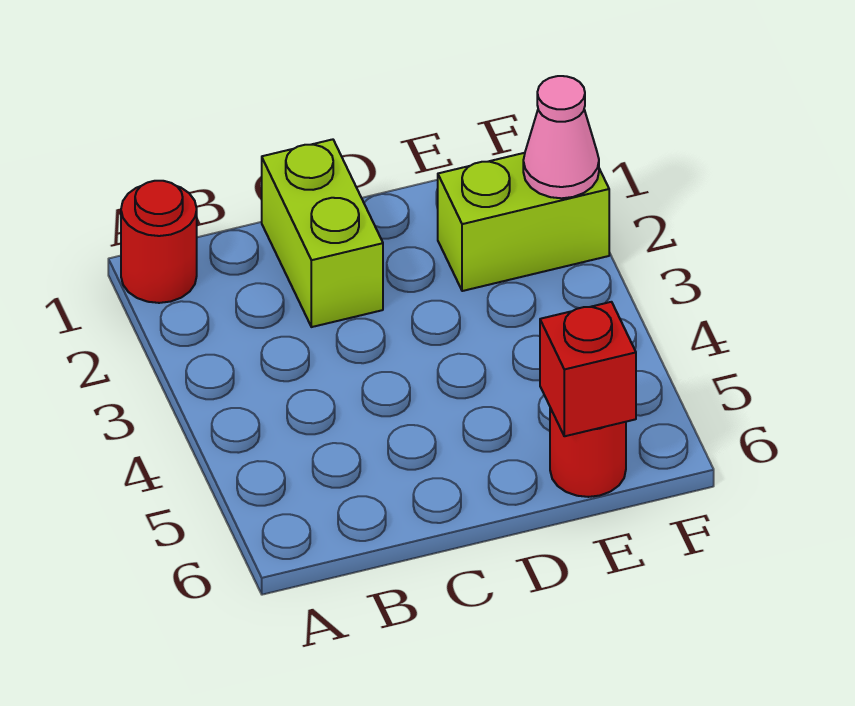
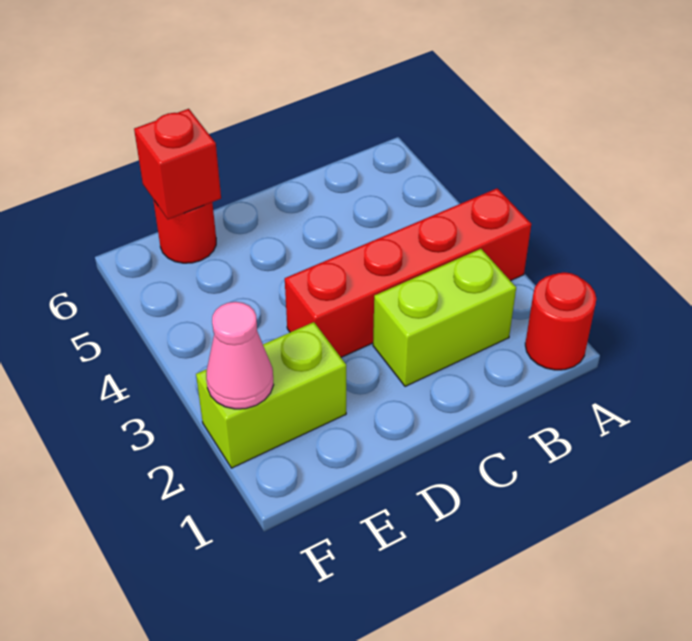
none -> red 1x4 brick [285,188,531,357]
lime 1x2 brick [262,139,383,327] -> lime 1x2 brick turned to [373,249,516,386]

